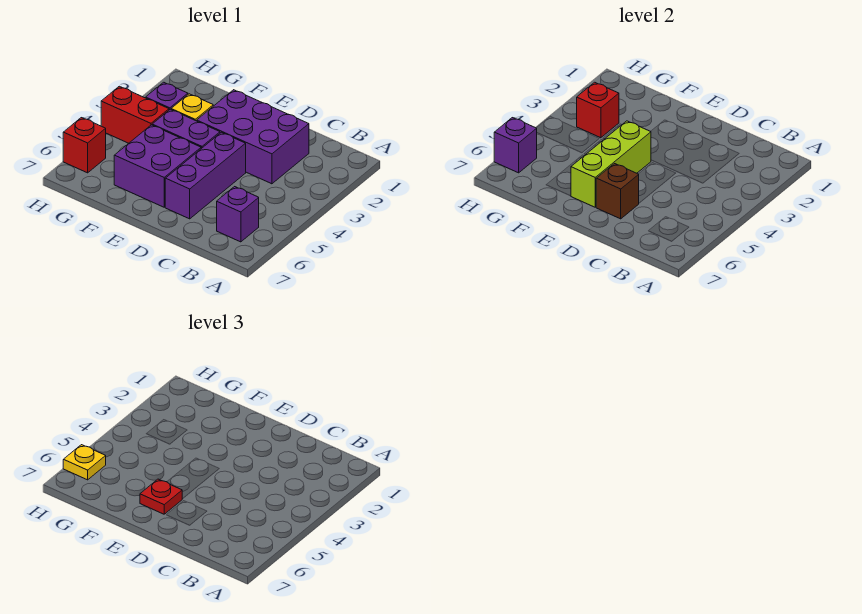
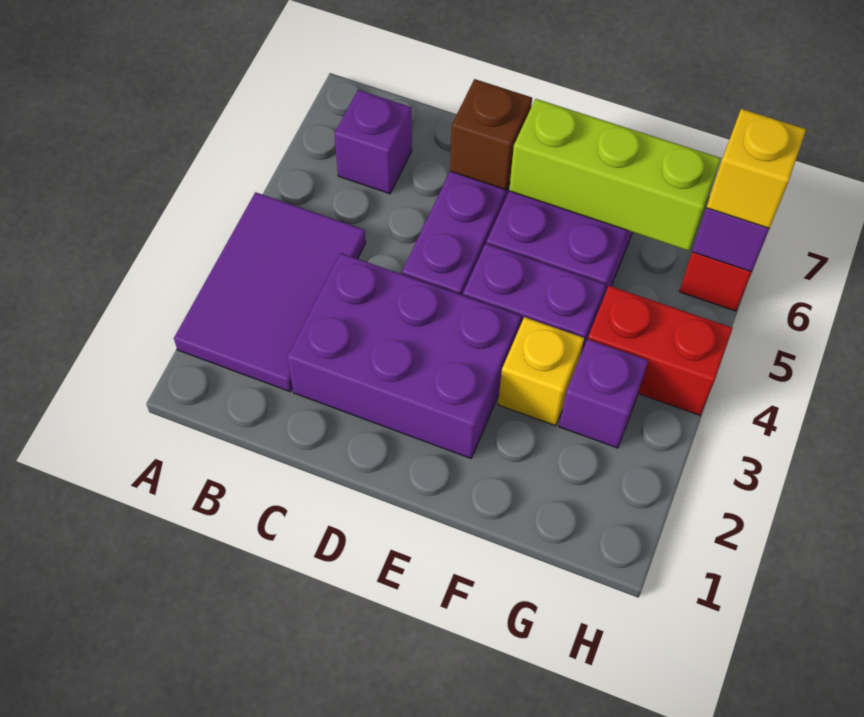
none -> purple 2x3 tile [174,192,366,392]
lime 1x3 brick [571,121,651,207] -> lime 1x3 brick turned to [509,99,721,251]
red 1x1 plate [140,479,182,514] -> none
red 1x1 brick [577,82,619,138] -> none
yellow 1x1 plate [63,445,106,480] -> yellow 1x1 brick [707,109,806,228]

